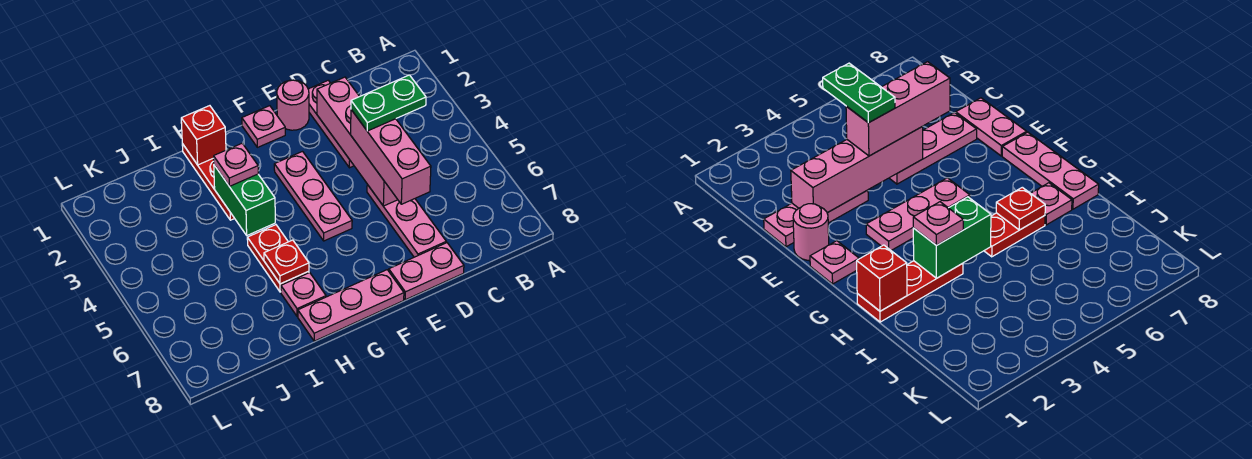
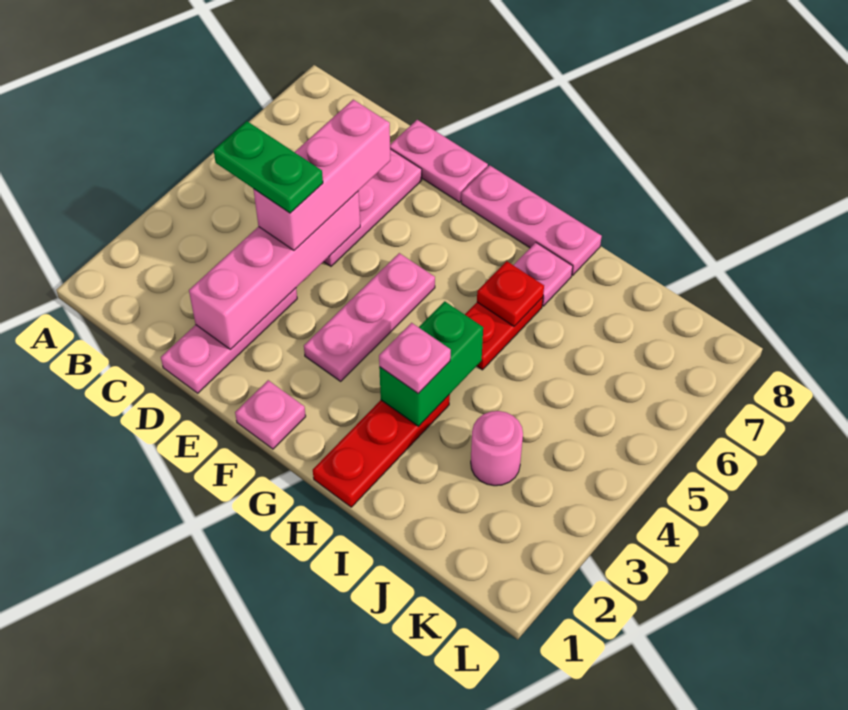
pink 1x1 round brick [277,80,309,130] -> pink 1x1 round brick moved to [471,411,523,486]
red 1x1 brick [181,106,226,165] -> none

